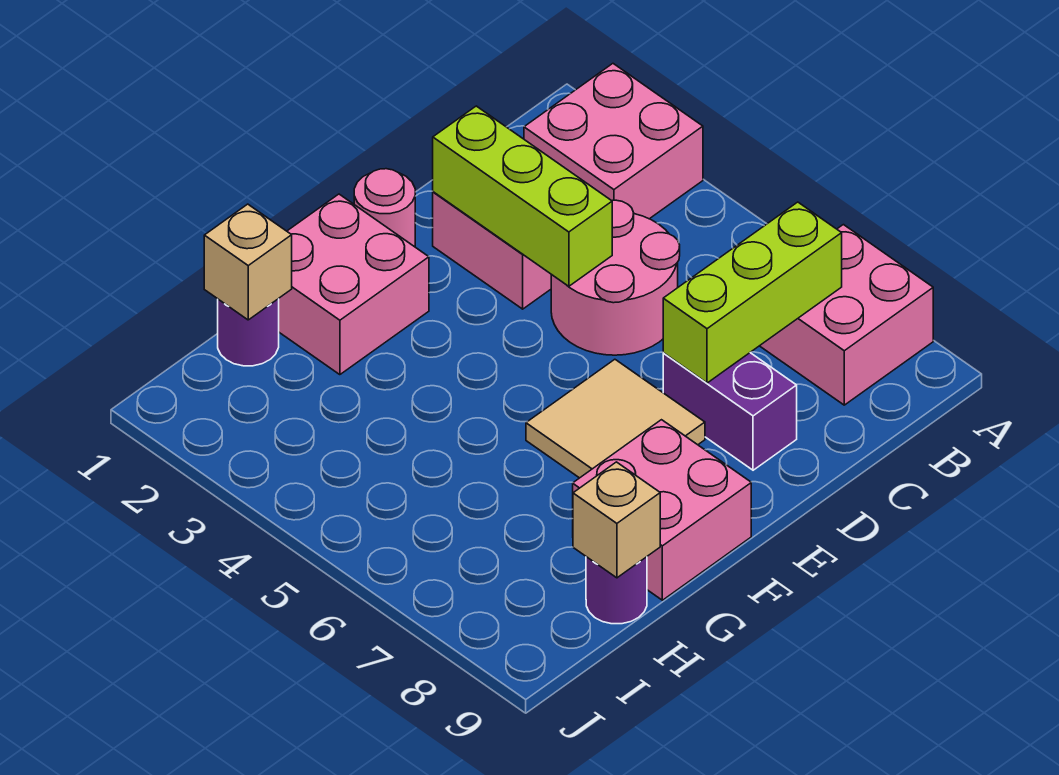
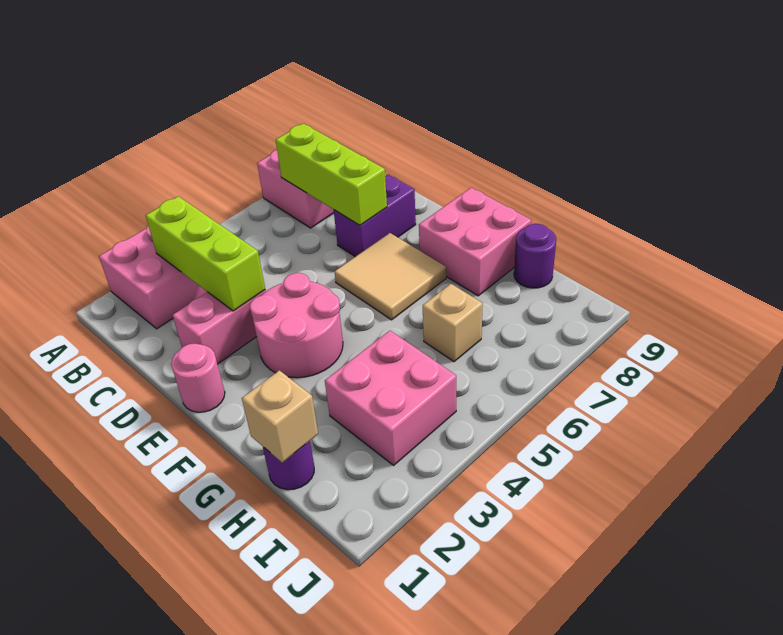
pink 2x2 round brick [551,200,680,355] -> pink 2x2 round brick moved to [250,273,343,378]
lime 1x3 brick [433,106,612,286] -> lime 1x3 brick turned to [146,196,265,311]
pink 2x2 brick [279,194,429,375] -> pink 2x2 brick moved to [325,331,456,465]
tan 1x1 brick [573,462,660,578] -> tan 1x1 brick moved to [423,284,483,362]

